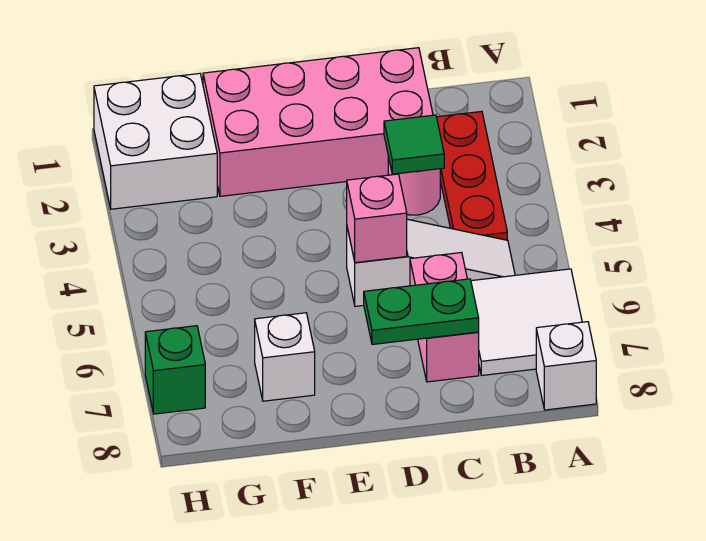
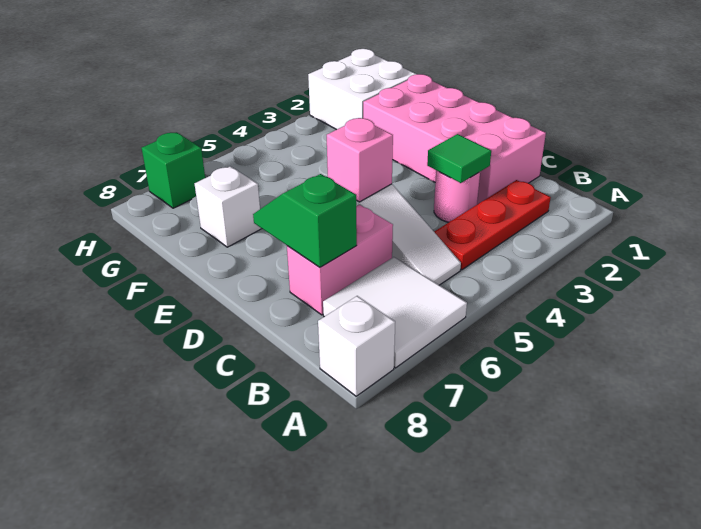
green 1x2 plate [364,279,479,344] -> green 1x2 slope [253,174,357,267]

